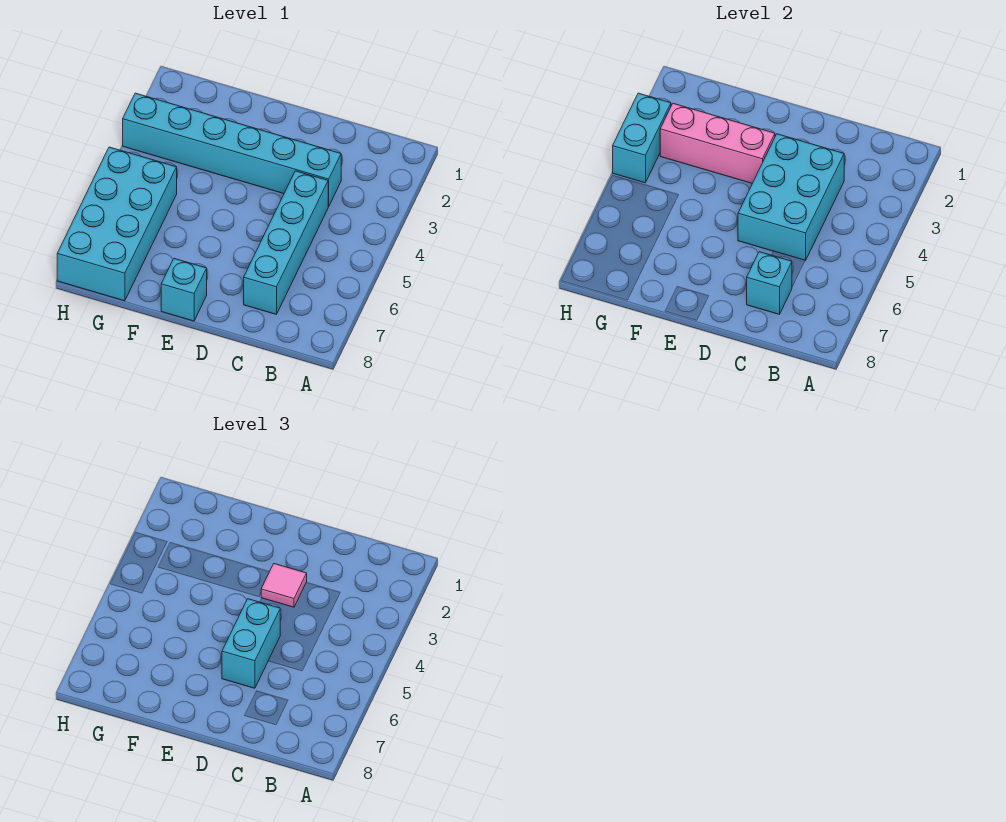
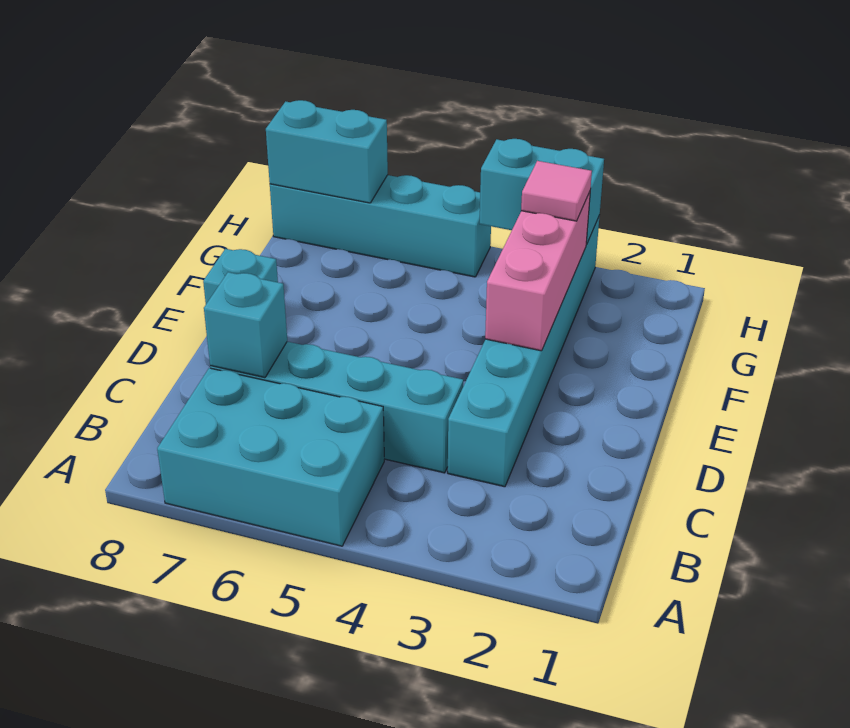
cyan 2x3 brick [738,134,844,261] -> cyan 2x3 brick moved to [157,368,384,546]
pink 1x1 tile [261,564,307,607] -> pink 1x1 tile moved to [521,161,592,221]
cyan 1x2 brick [222,599,280,688] -> cyan 1x2 brick moved to [266,100,388,203]
cyan 2x4 brick [57,147,177,301] -> cyan 1x4 brick [270,175,491,277]

